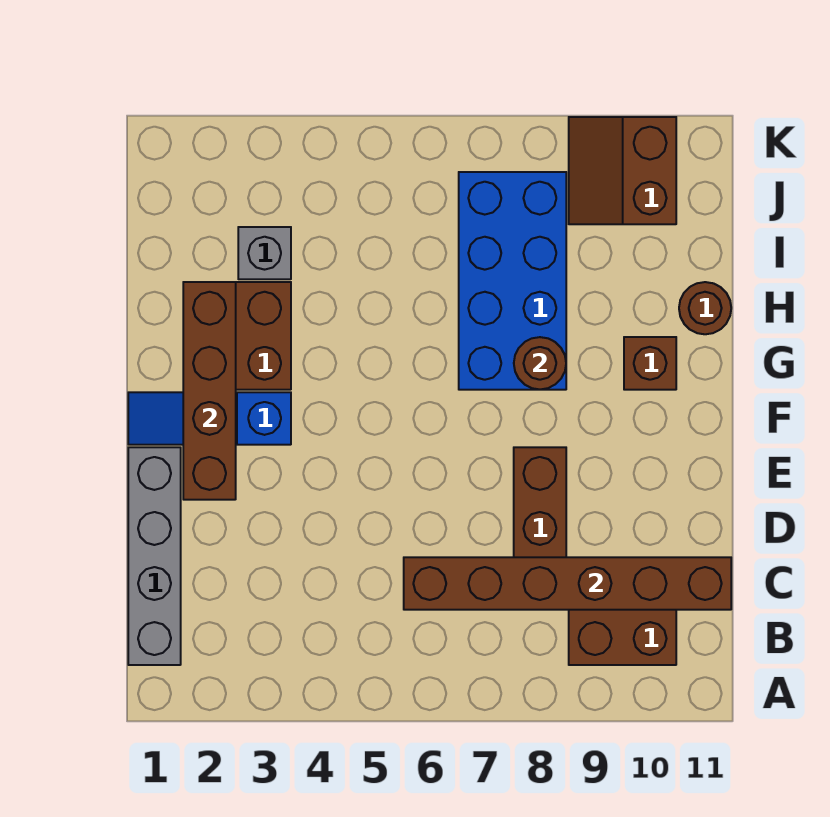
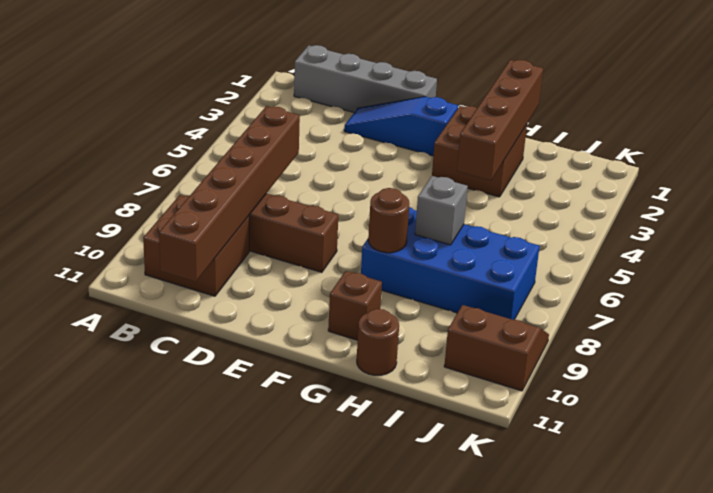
brown 1x4 brick [183,282,236,500] -> brown 1x4 brick turned to [457,60,543,180]
blue 1x3 slope [128,392,291,445] -> blue 1x3 slope turned to [344,97,458,156]
grey 1x1 brick [238,227,291,279] -> grey 1x1 brick moved to [415,176,468,245]

